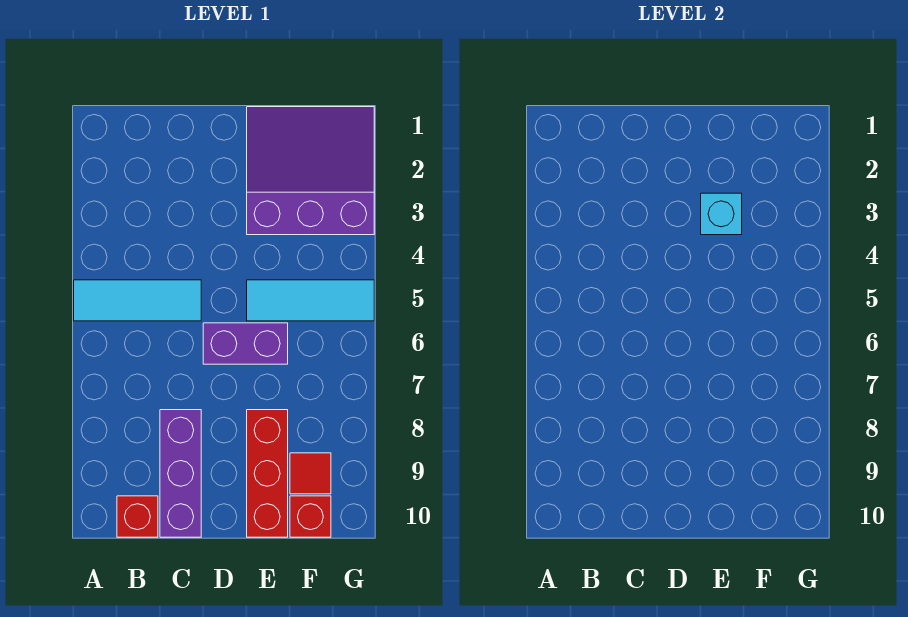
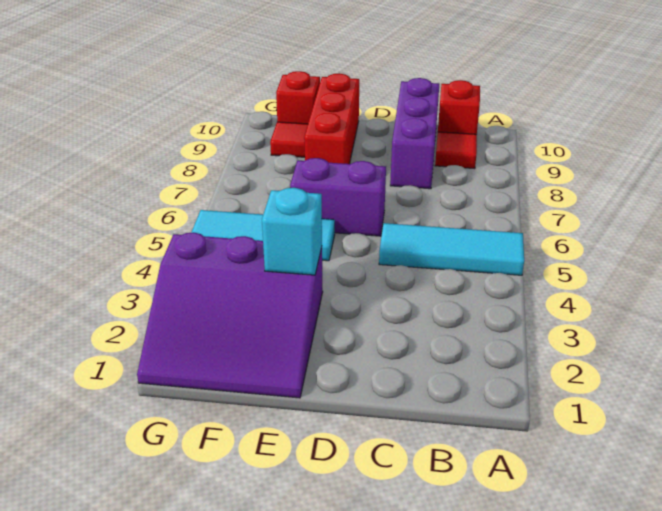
none -> red 1x1 tile [435,132,477,169]

